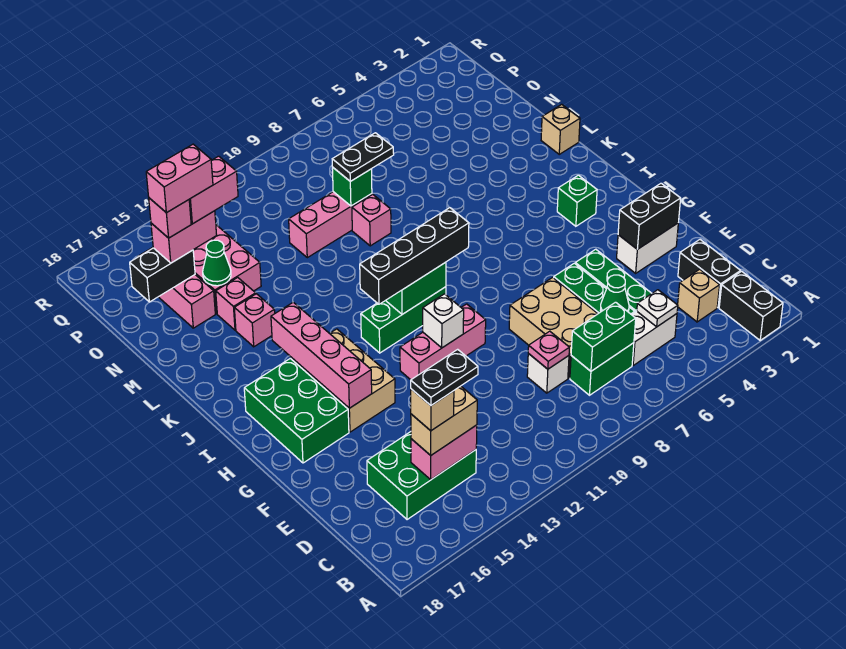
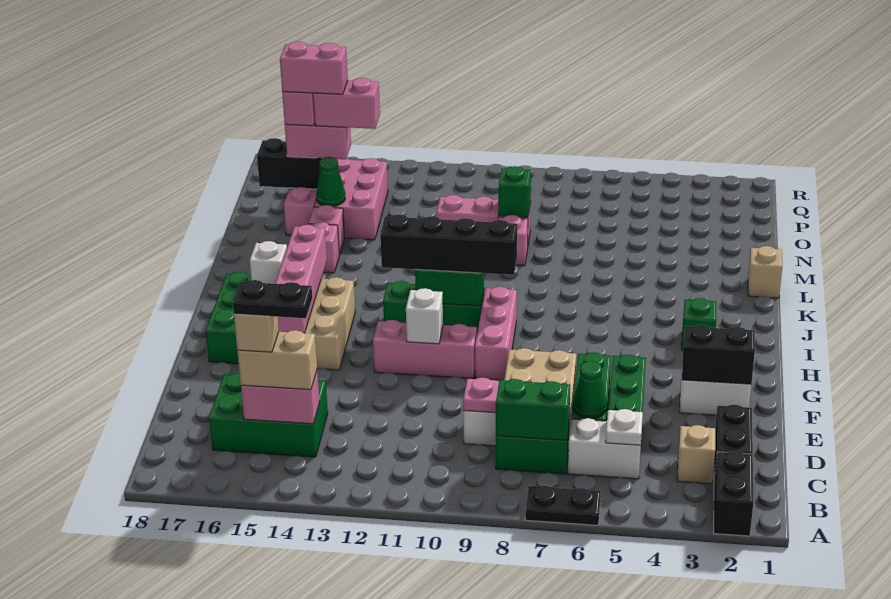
none -> pink 1x3 brick [475,287,517,380]
none -> white 1x1 brick [250,241,287,284]
black 1x2 plate [332,133,394,181] -> black 1x2 plate moved to [525,486,601,525]

